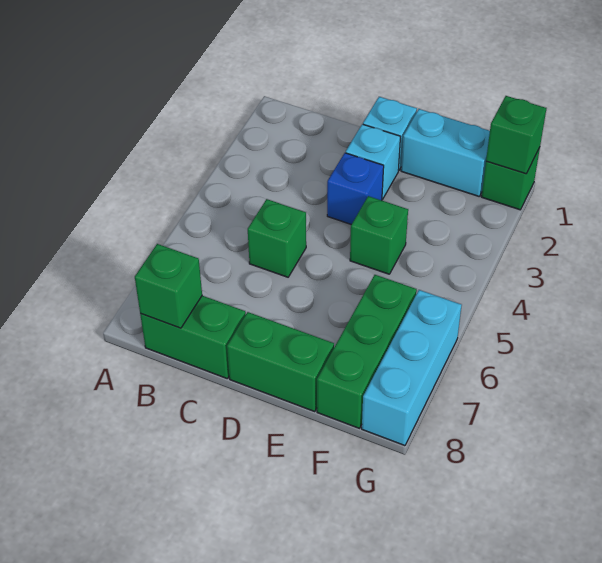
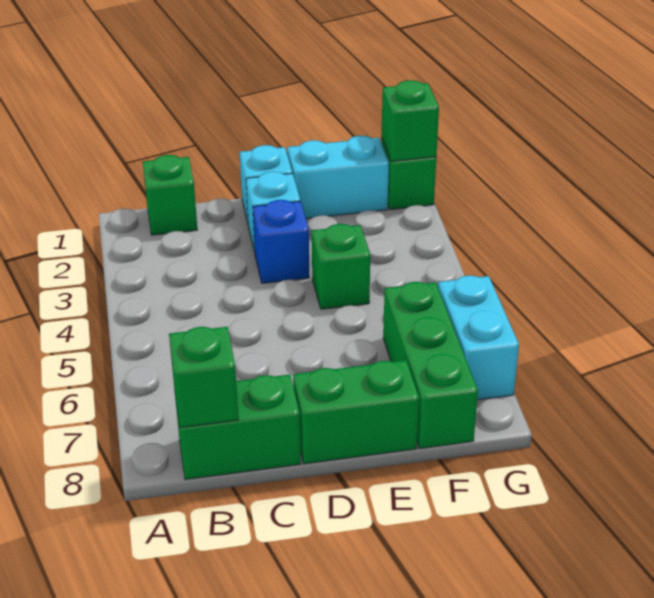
green 1x1 brick [248,199,306,277] -> green 1x1 brick moved to [143,155,197,235]
cyan 1x3 brick [362,290,462,446] -> cyan 1x2 brick [438,276,519,400]

